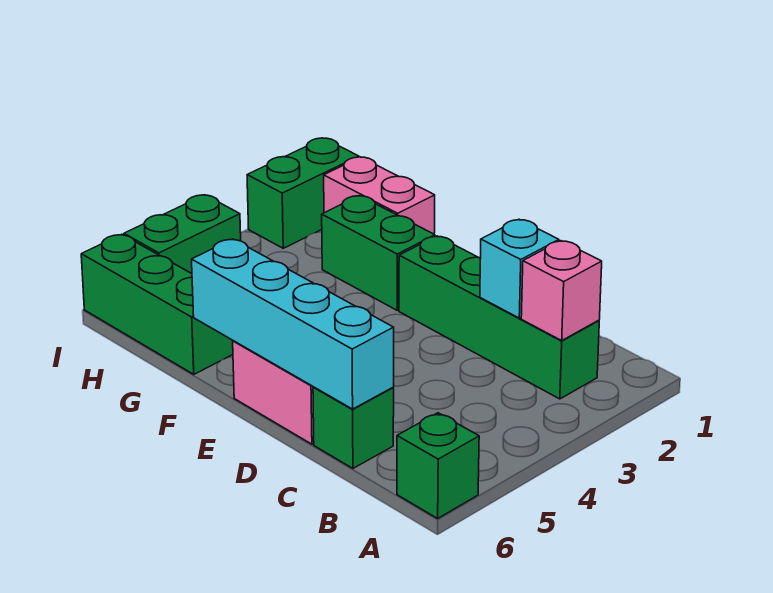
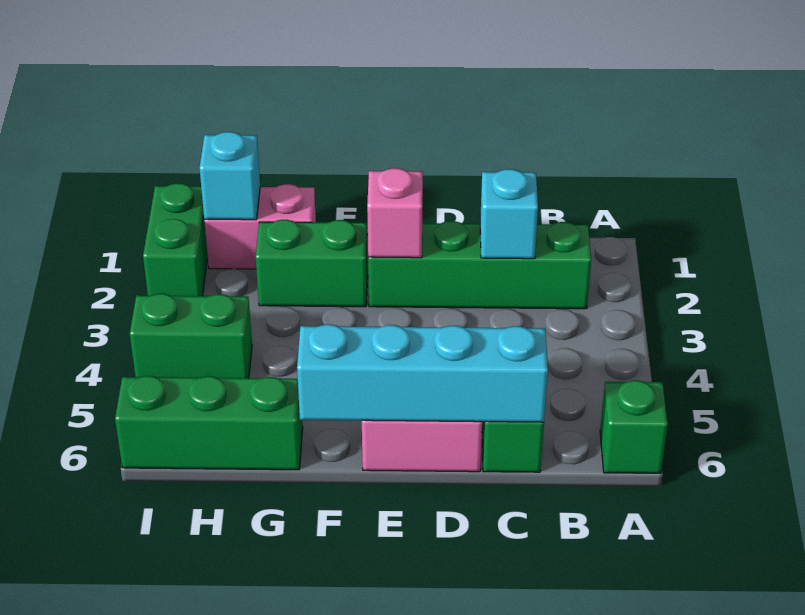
pink 1x1 brick [521,241,602,340] -> pink 1x1 brick moved to [367,168,423,258]
none -> cyan 1x1 brick [200,132,260,220]
green 1x2 brick [124,195,241,274] -> green 1x2 brick turned to [130,294,252,378]

